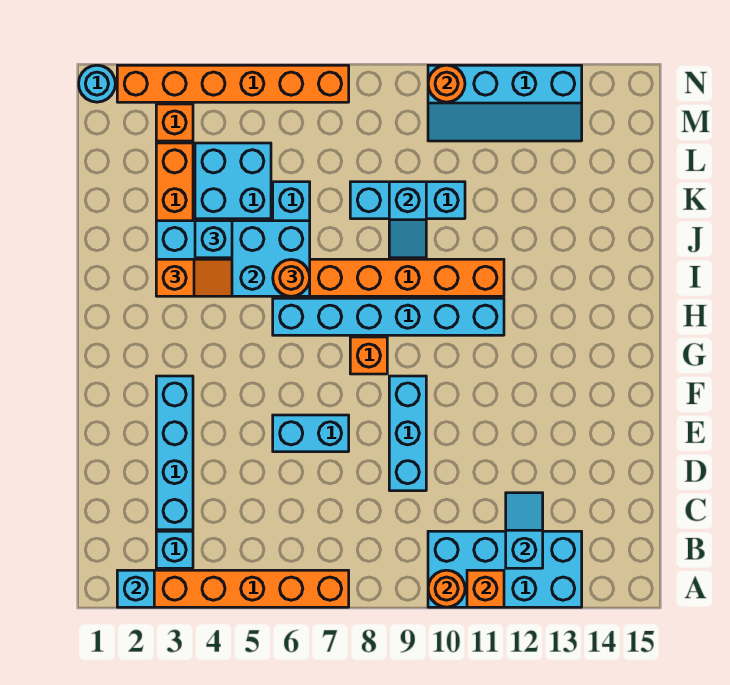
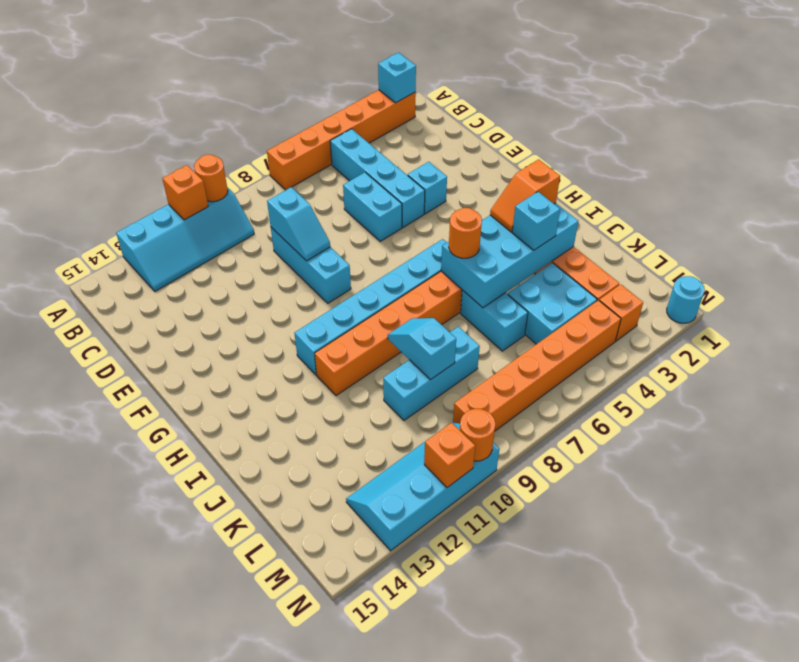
cyan 2x4 brick [428,531,582,607] -> cyan 2x4 slope [116,187,254,291]
cyan 1x1 brick [156,531,193,568] -> cyan 1x1 brick moved to [408,162,447,214]
cyan 1x2 slope [506,493,543,568] -> cyan 1x2 slope moved to [267,187,330,261]
cyan 1x4 brick [156,376,193,530] -> cyan 1x4 brick moved to [330,129,425,227]
cyan 1x2 brick [273,415,349,452] -> cyan 1x2 brick turned to [343,172,402,241]
orange 1x1 brick [350,337,387,374] -> orange 1x1 brick moved to [424,423,475,488]
orange 1x6 brick [117,65,349,102] -> orange 1x6 brick moved to [453,300,621,431]

